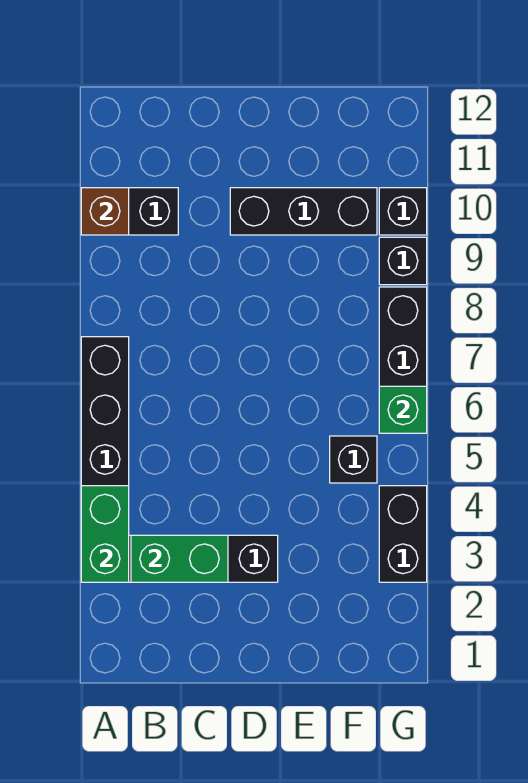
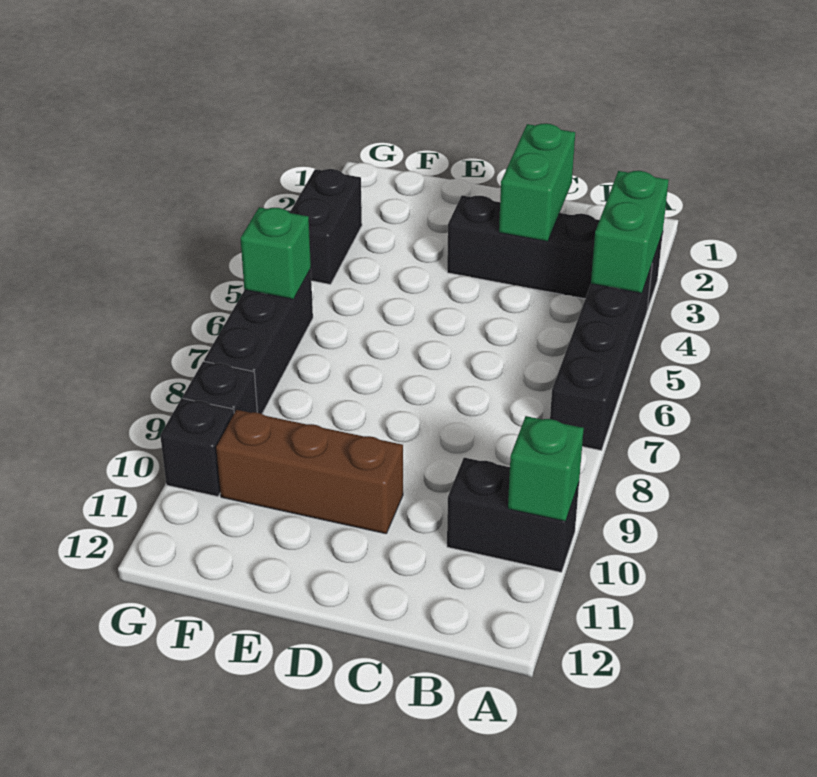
brown 1x1 brick [81,188,129,235] -> green 1x1 brick [508,416,584,521]
green 1x2 brick [131,535,228,582] -> green 1x2 brick turned to [499,123,575,241]
black 1x3 brick [230,188,377,235] -> brown 1x3 brick [216,410,403,534]
black 1x1 brick [330,436,377,483] -> none

